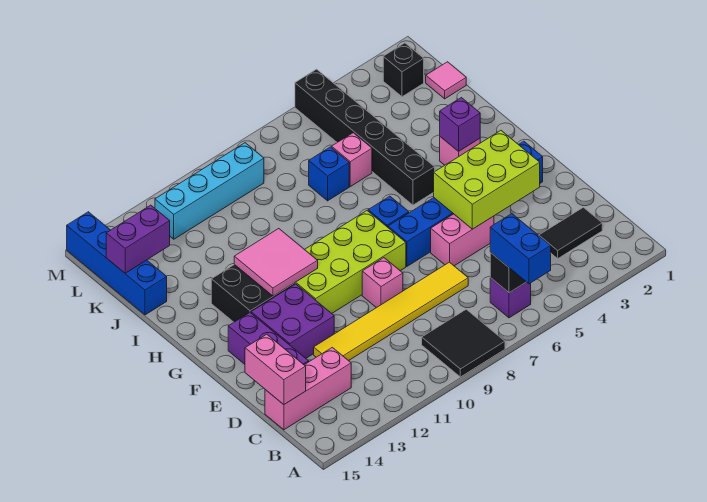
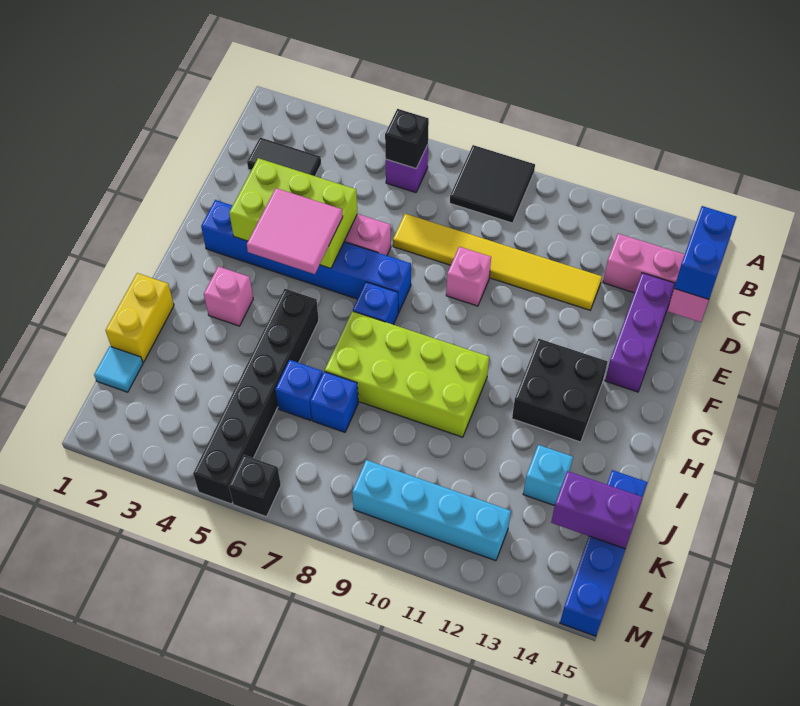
blue 1x2 brick [490,214,551,284] -> blue 1x2 brick moved to [674,206,737,299]
purple 2x2 brick [251,284,334,358] -> none
lime 2x4 brick [295,211,406,313] -> lime 2x4 brick moved to [325,311,489,437]
pink 2x2 tile [234,229,318,296] -> pink 2x2 tile moved to [247,188,343,274]
purple 1x1 brick [440,98,480,152] -> none
none -> yellow 1x2 brick [106,273,174,362]
pink 1x1 brick [332,133,372,186] -> blue 1x1 brick [275,360,323,421]
none -> cyan 1x1 brick [523,445,573,506]
pink 1x1 tile [426,62,466,99] -> cyan 1x1 tile [94,346,143,392]
black 1x1 brick [383,43,424,97] -> black 1x1 brick moved to [229,455,281,516]

